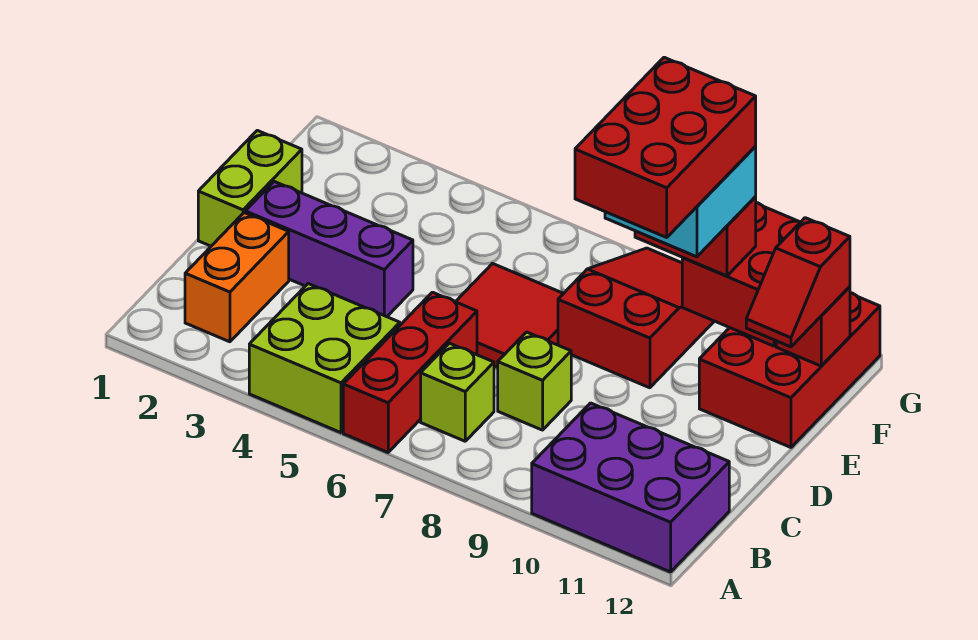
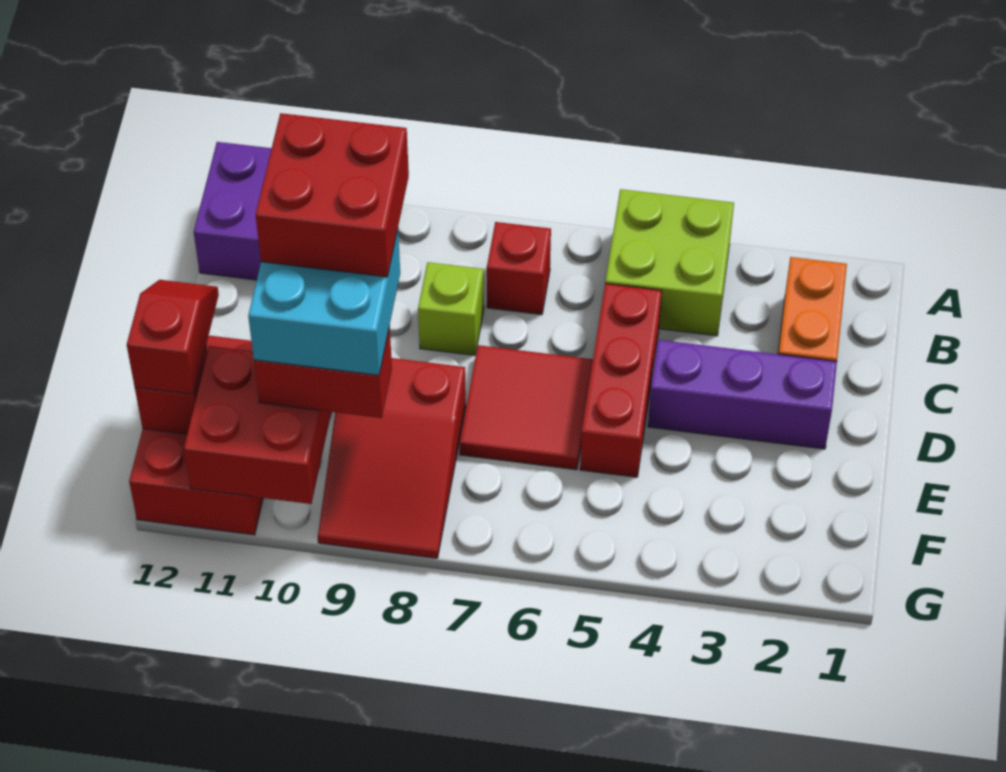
red 1x3 brick [343,292,477,452] -> red 1x3 brick moved to [580,284,662,477]
lime 1x1 brick [421,343,494,441] -> red 1x1 brick [487,222,551,315]
lime 1x2 brick [198,130,302,246] -> none
red 2x3 brick [575,57,756,237] -> red 2x2 brick [256,113,409,277]

